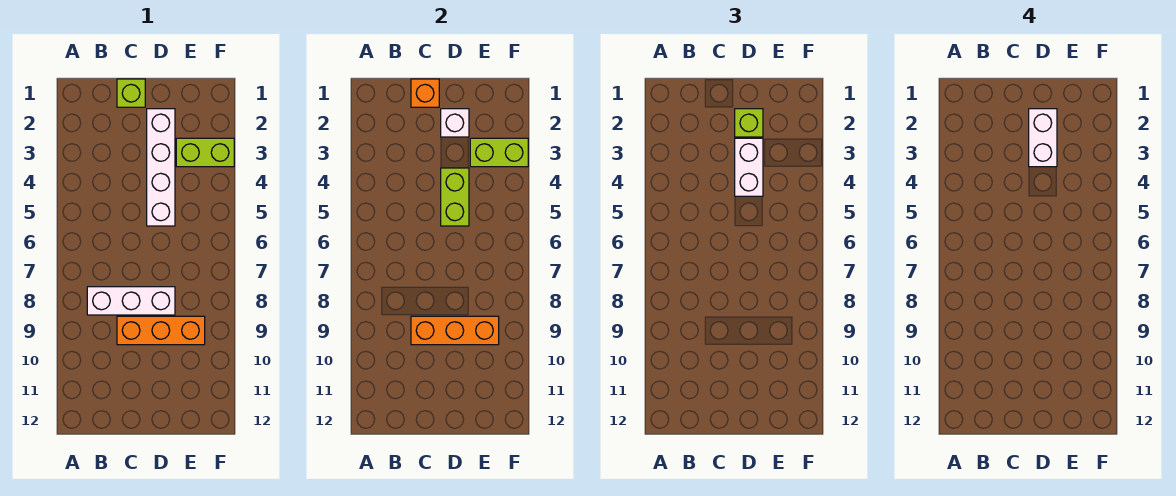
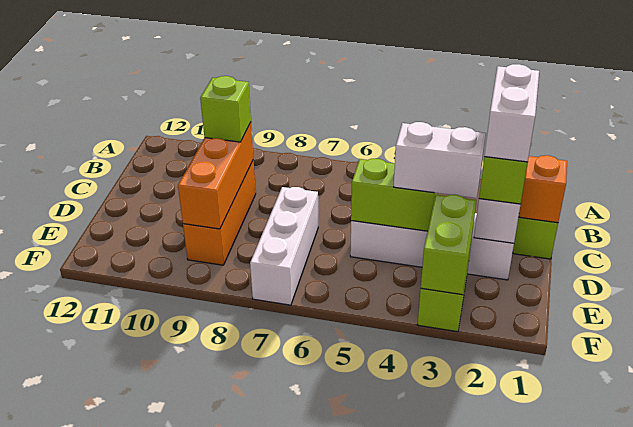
white 1x3 brick [87,287,175,315] -> white 1x3 brick moved to [250,187,318,305]
none -> lime 1x1 brick [200,76,251,142]
white 1x2 brick [1029,109,1057,167] -> white 1x2 brick turned to [484,64,539,162]

